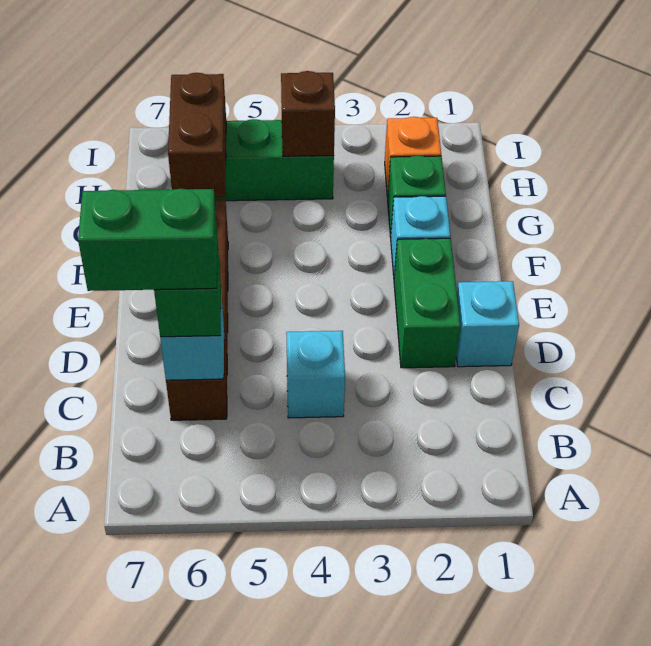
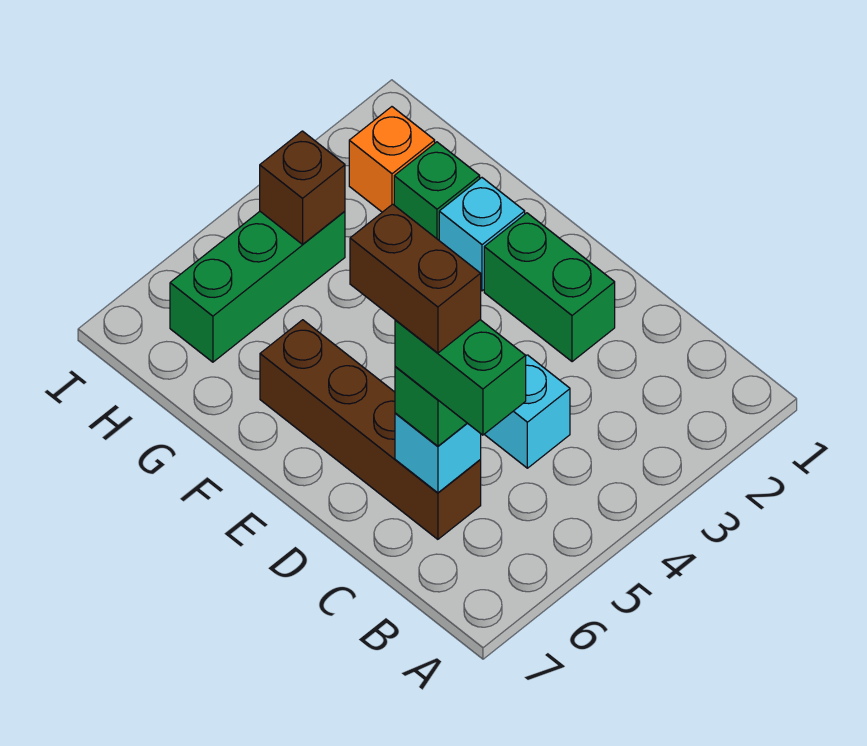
green 1x2 brick [78,189,218,291] -> green 1x2 brick turned to [395,320,526,435]
cyan 1x1 brick [456,281,519,367] -> none
brown 1x2 brick [168,73,226,198] -> brown 1x2 brick moved to [350,204,481,353]

